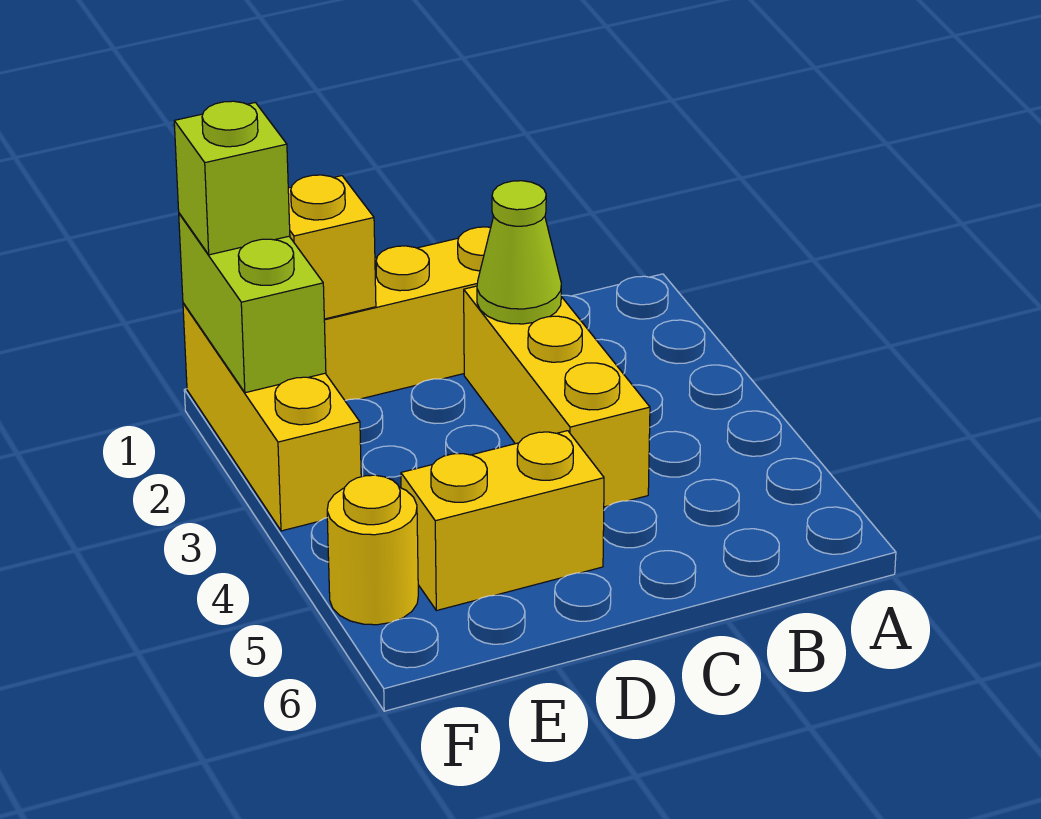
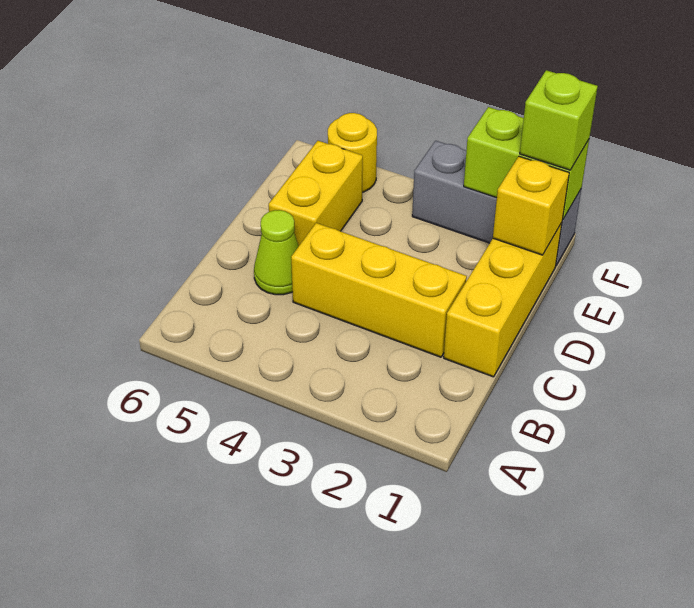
lime 1x1 cone [477,181,561,324] -> lime 1x1 cone moved to [254,210,299,295]
yellow 1x3 brick [183,303,361,531] -> grey 1x3 brick [412,141,581,265]

